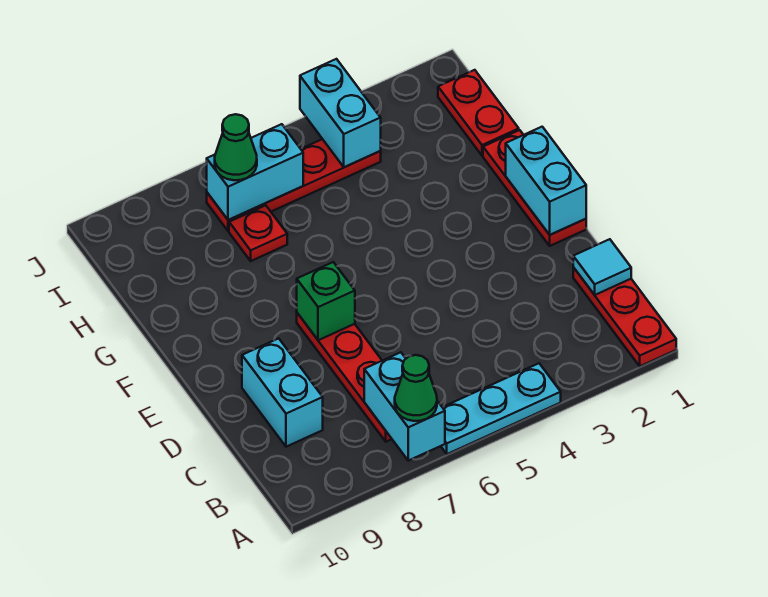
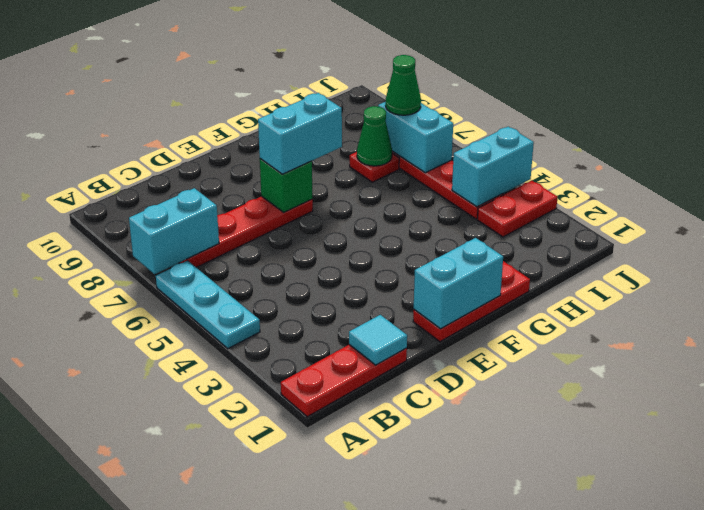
green 1x1 cone [395,355,437,421] -> green 1x1 cone moved to [357,106,392,166]
cyan 1x2 brick [242,338,323,447] -> cyan 1x2 brick moved to [258,93,342,174]
red 1x2 plate [438,70,519,156] -> red 1x2 plate moved to [477,181,558,237]

